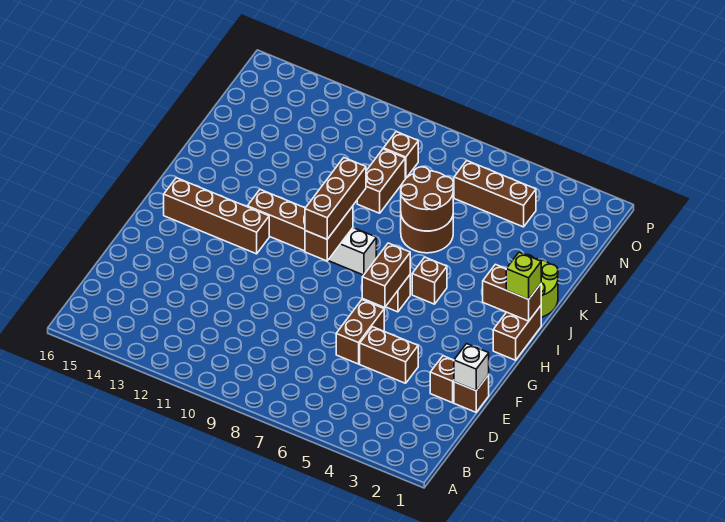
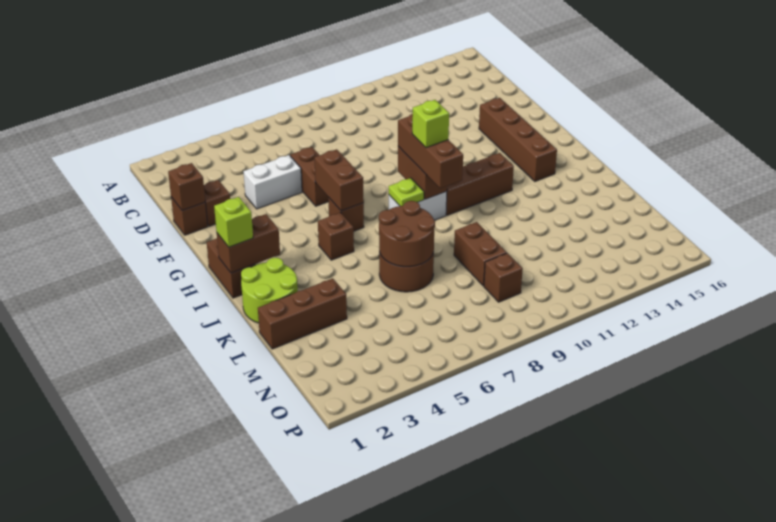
white 1x1 brick [454,344,489,391] -> brown 1x1 brick [168,163,205,210]
brown 1x2 brick [360,327,418,383] -> white 1x2 brick [243,155,302,209]
brown 1x4 brick [164,178,269,254] -> brown 1x4 brick turned to [479,98,557,181]
none -> lime 1x1 plate [389,178,424,206]
none -> lime 1x1 brick [412,100,449,148]
brown 1x3 brick [454,161,536,227] -> brown 1x3 brick moved to [258,278,347,349]

